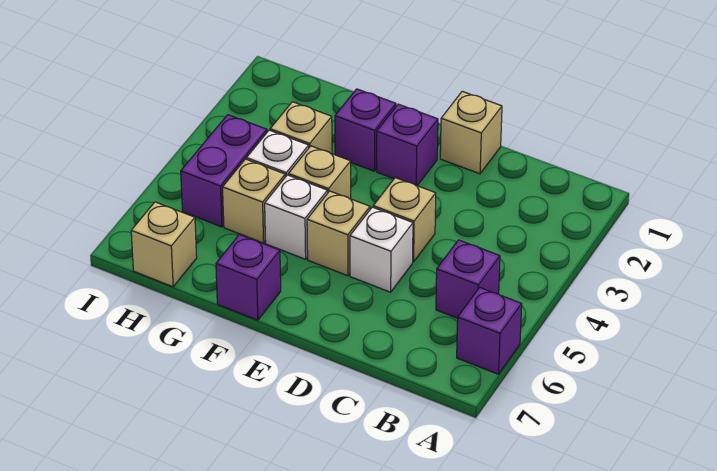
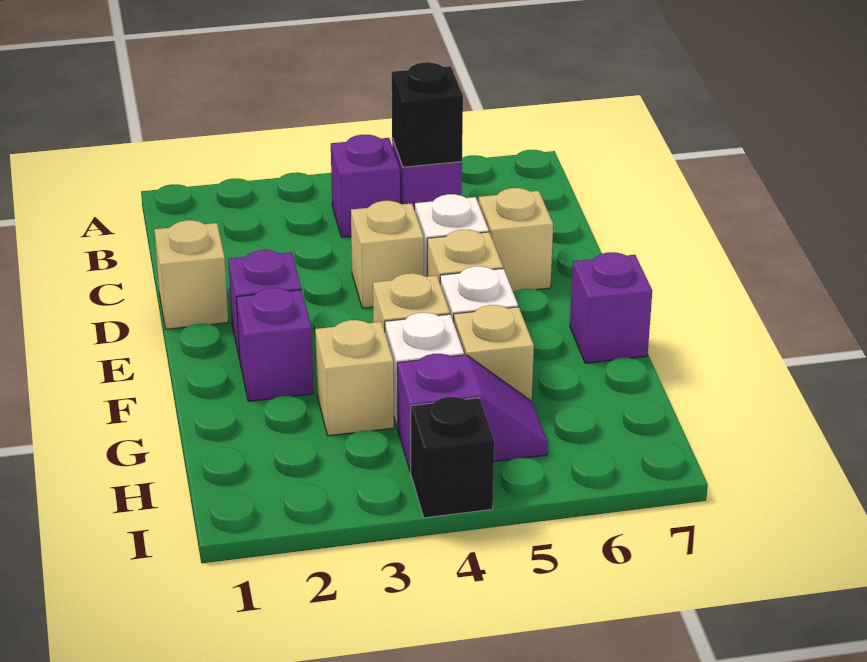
purple 1x1 brick [457,287,522,374] -> purple 1x1 brick moved to [331,135,400,237]
none -> black 1x1 brick [392,62,463,167]
purple 1x2 brick [181,115,267,227] -> purple 1x2 slope [397,354,548,472]
tan 1x1 brick [131,202,197,287] -> tan 1x1 brick moved to [479,188,553,292]
none -> black 1x1 brick [411,397,494,518]

